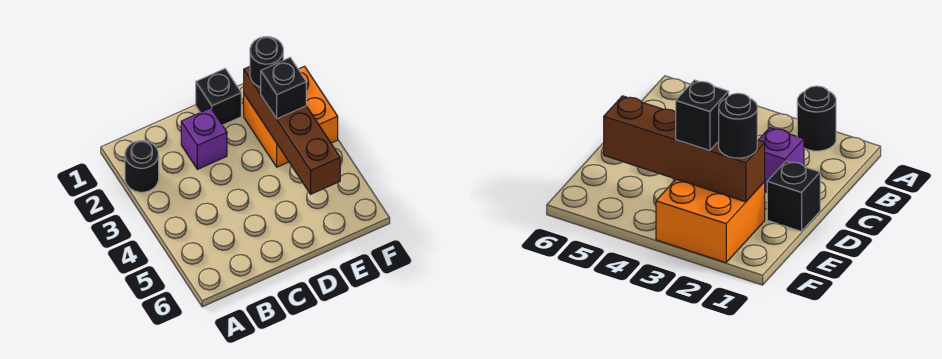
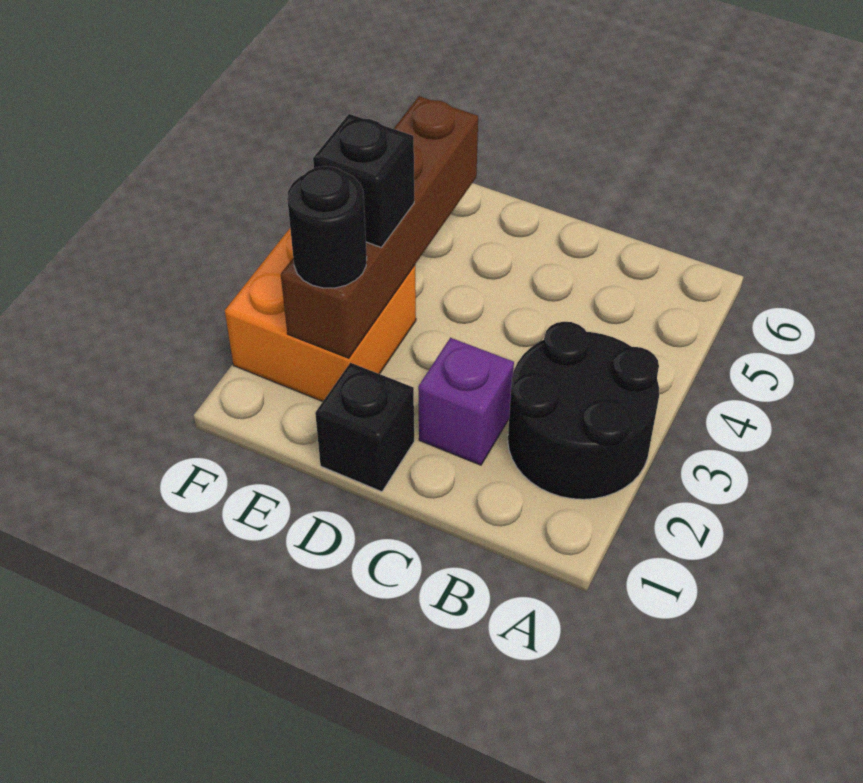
black 1x1 round brick [125,141,159,192] -> black 2x2 round brick [508,322,659,499]

